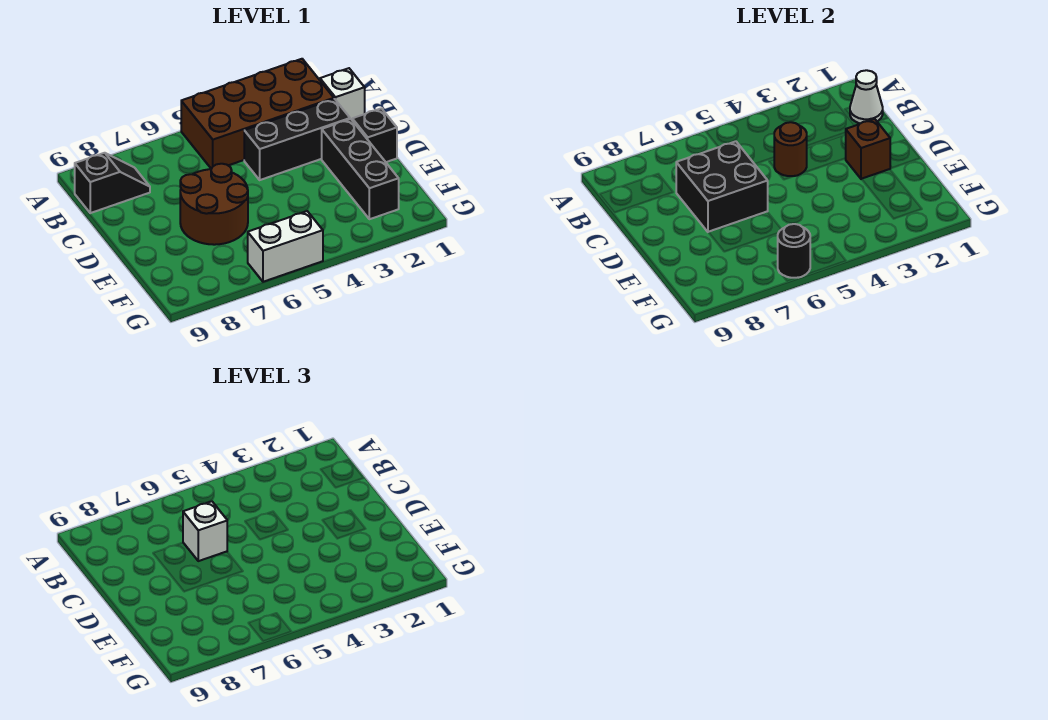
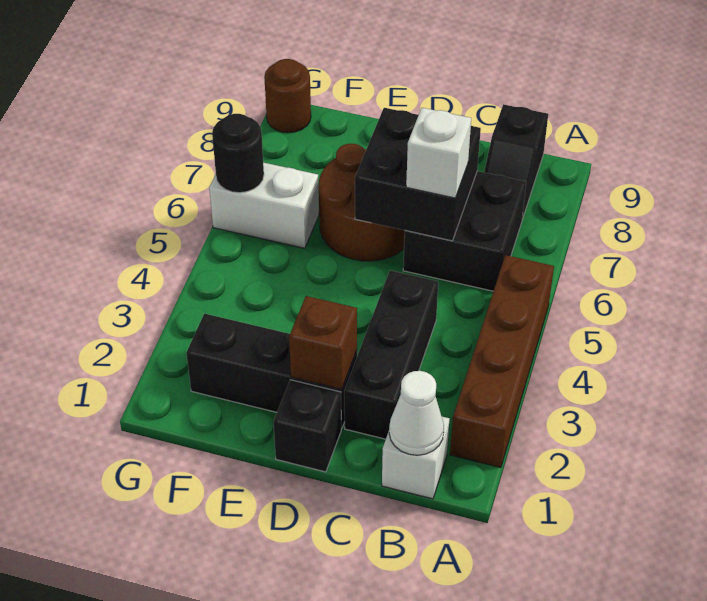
brown 2x4 brick [181,59,334,169] -> brown 1x4 brick [450,255,554,468]
none -> black 2x2 brick [403,171,526,291]
brown 1x1 round brick [774,122,807,176] -> brown 1x1 round brick moved to [264,59,311,133]
white 1x2 brick [248,211,323,282] -> white 1x2 brick turned to [209,162,319,248]

